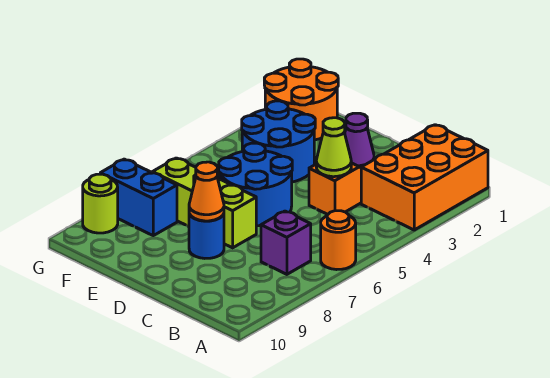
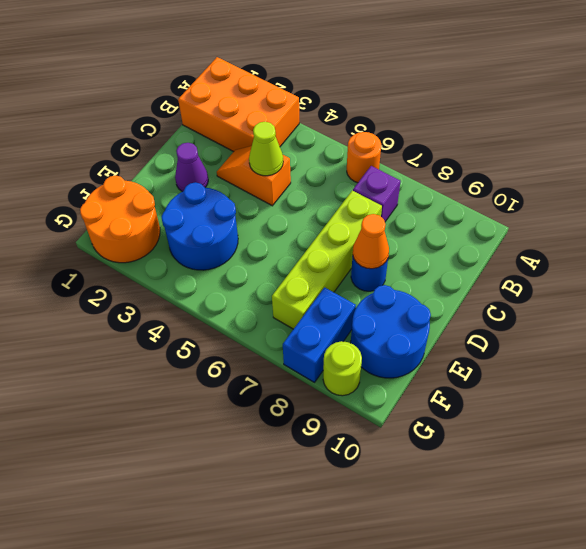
blue 2x2 round brick [219,143,292,226] -> blue 2x2 round brick moved to [351,285,431,378]
lime 1x3 brick [152,158,256,248] -> lime 1x4 brick [272,191,382,329]

